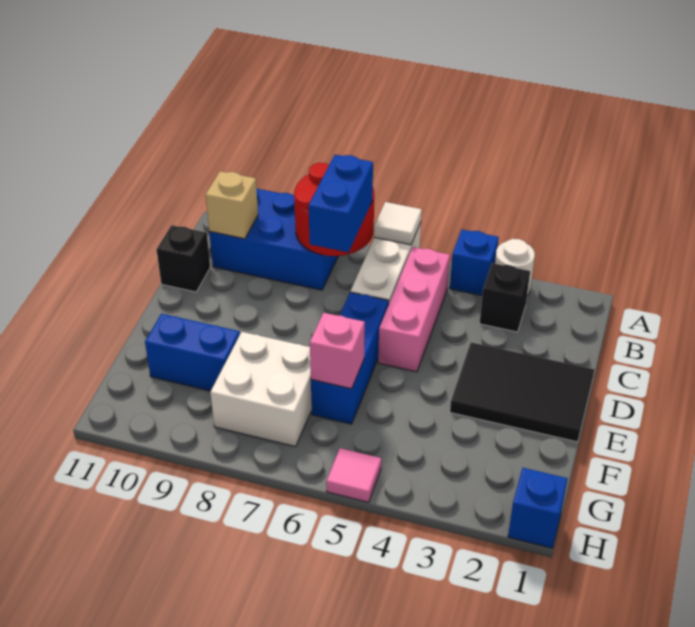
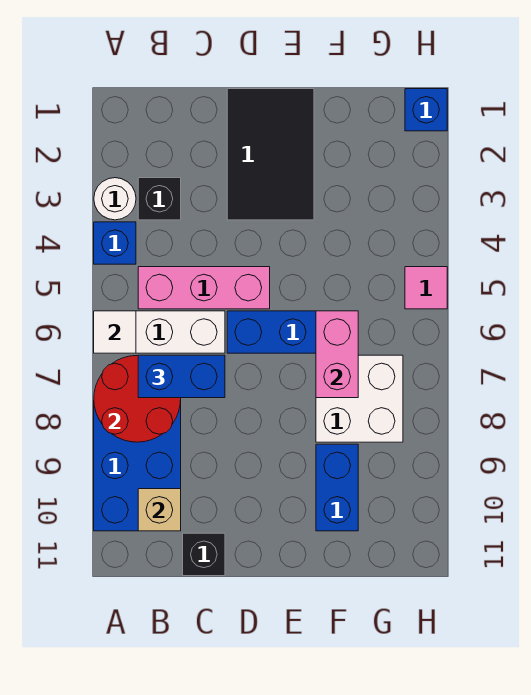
pink 1x1 brick [310,313,365,389] -> pink 1x2 brick [316,311,358,398]

